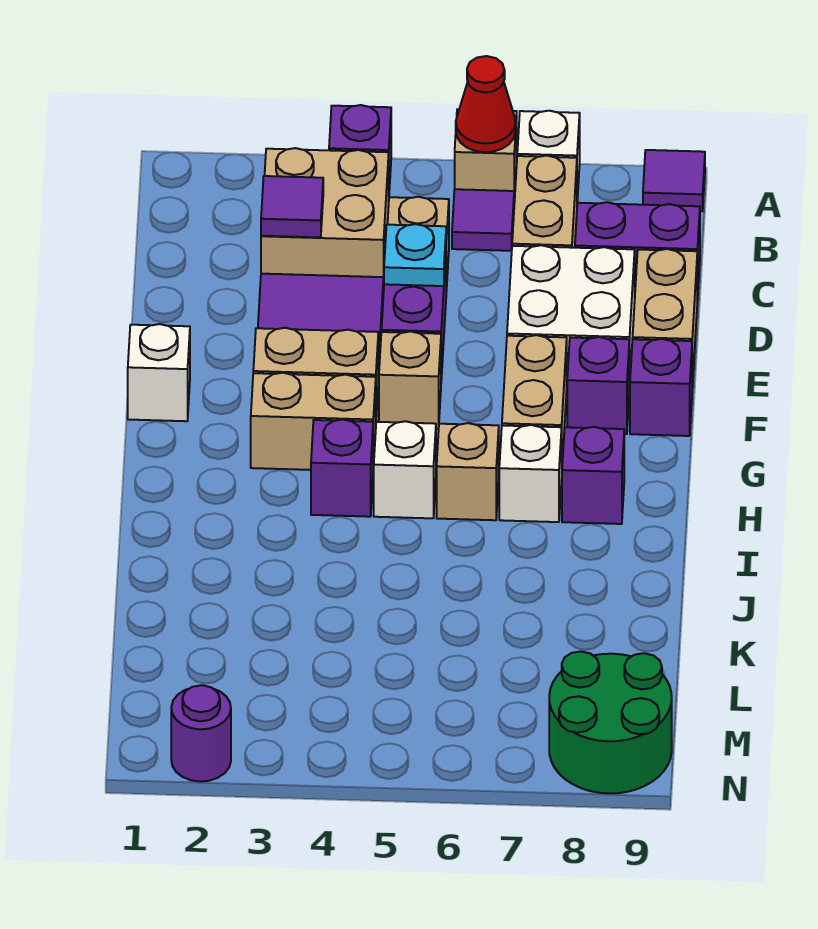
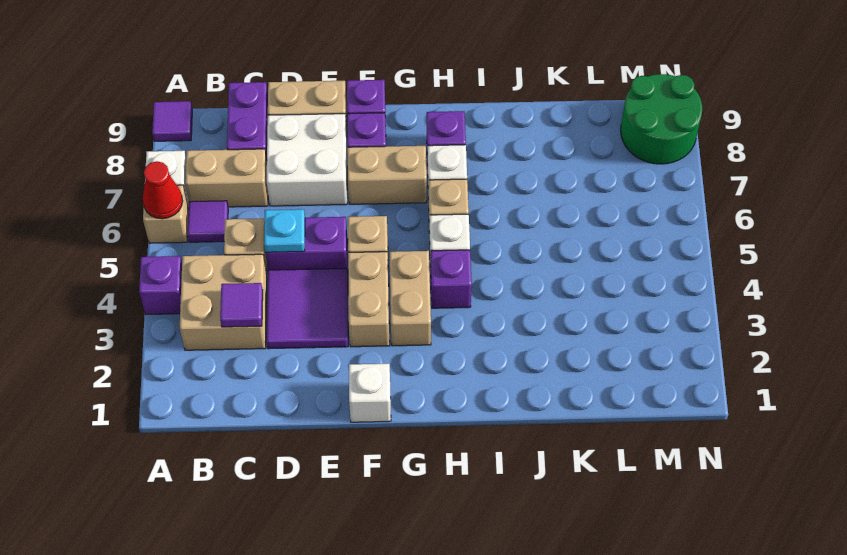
purple 1x1 round brick [171,685,231,782] -> none

